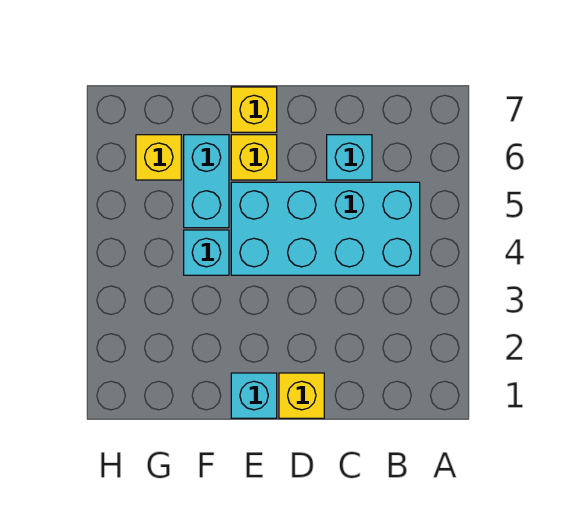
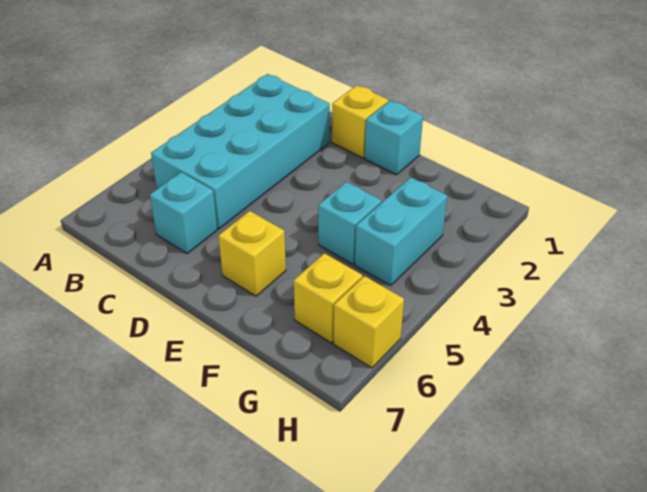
cyan 2x4 brick [231,182,420,275] -> cyan 2x4 brick turned to [151,74,330,229]
yellow 1x1 brick [231,87,277,132] -> yellow 1x1 brick moved to [334,276,404,368]
cyan 1x2 brick [184,135,229,228] -> cyan 1x2 brick moved to [355,177,447,285]

